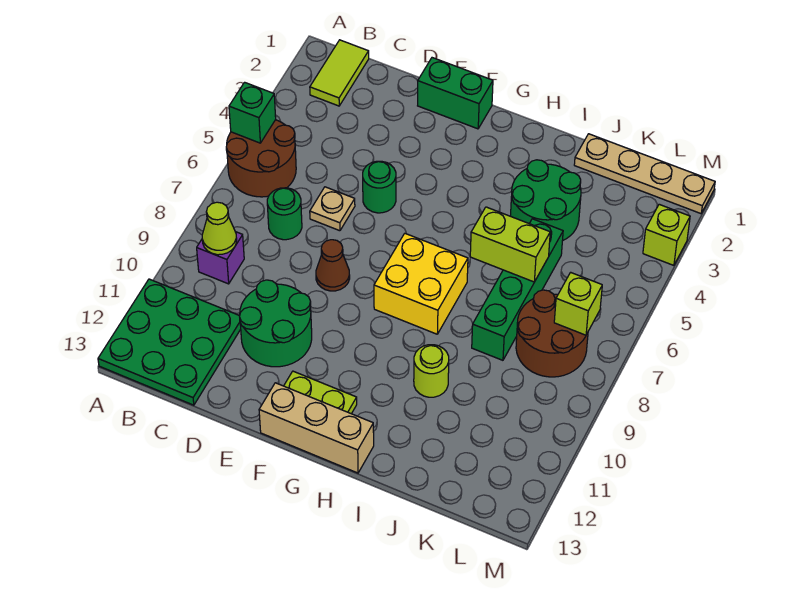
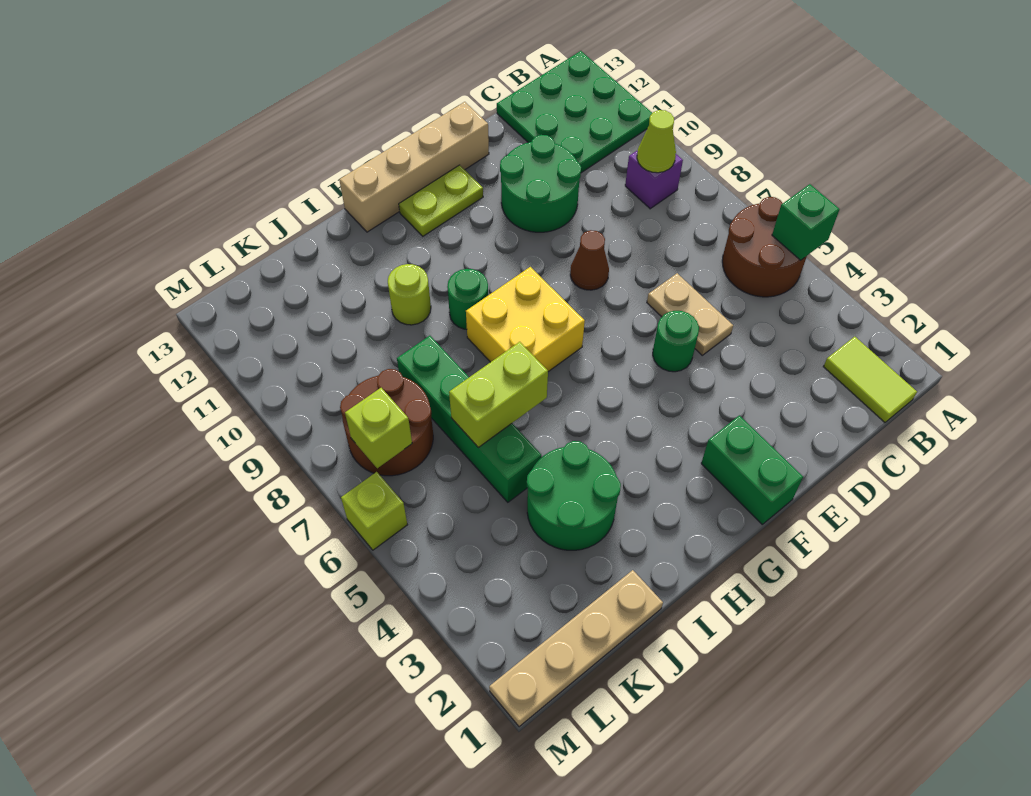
green 1x1 round brick [267,188,302,240] -> green 1x1 round brick moved to [447,269,488,329]
tan 1x1 plate [310,187,355,231] -> tan 1x2 plate [647,273,733,355]
green 1x2 brick [418,58,493,129] -> green 1x2 brick turned to [701,416,803,524]
tan 1x3 brick [259,383,374,473] -> tan 1x4 brick [339,102,489,232]
lime 1x1 brick [643,204,690,265] -> lime 1x1 brick moved to [341,472,407,550]

